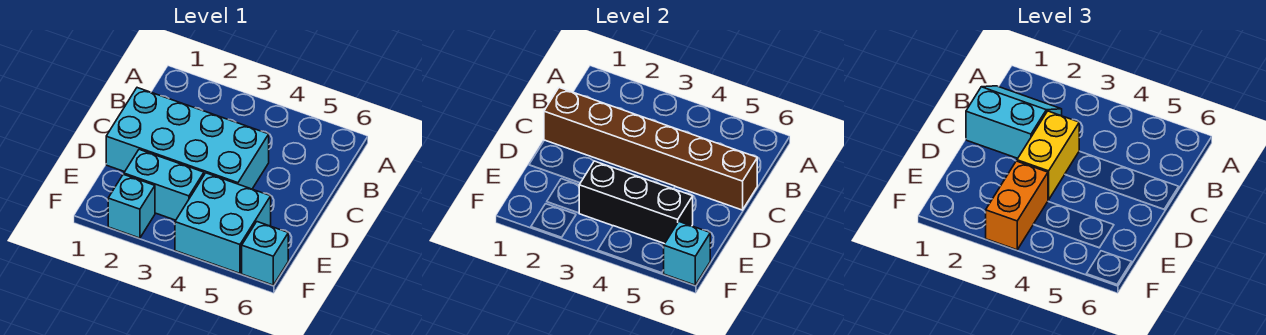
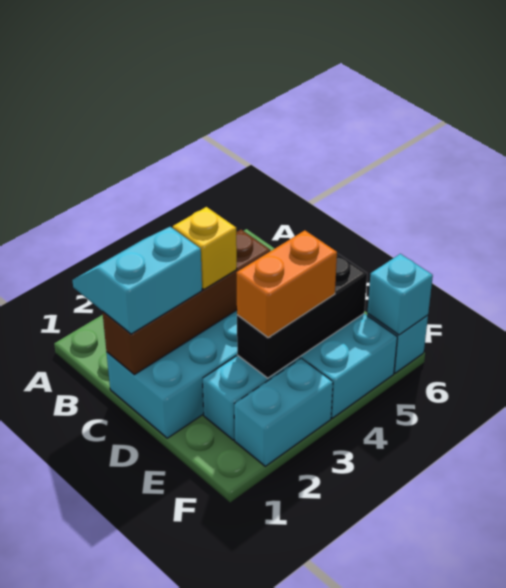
brown 1x6 brick [544,88,757,210] -> brown 1x4 brick [102,230,270,375]
yellow 1x2 brick [1017,111,1079,200] -> yellow 1x1 brick [173,207,237,289]
orange 1x2 brick [986,161,1048,250] -> orange 1x2 brick turned to [236,230,337,338]
cyan 1x1 brick [108,174,155,238] -> cyan 1x2 brick [234,358,333,466]

